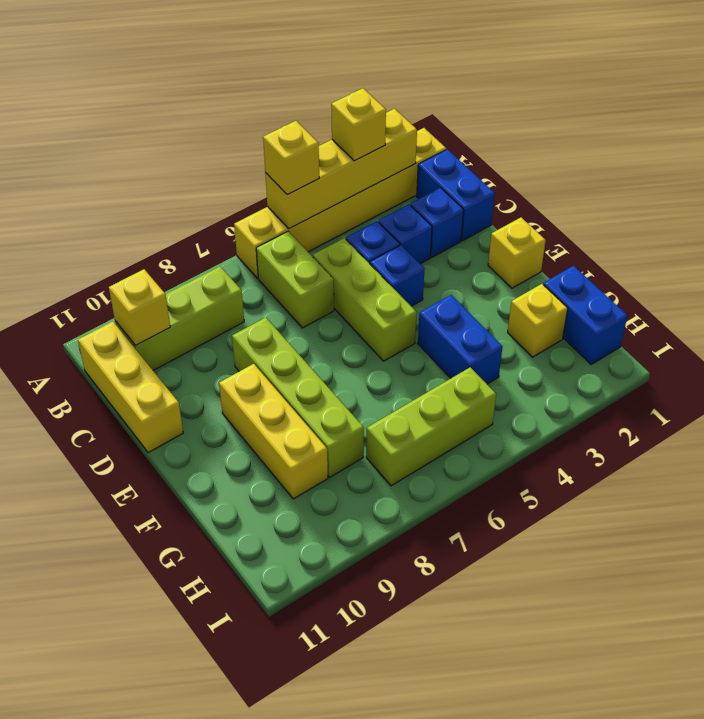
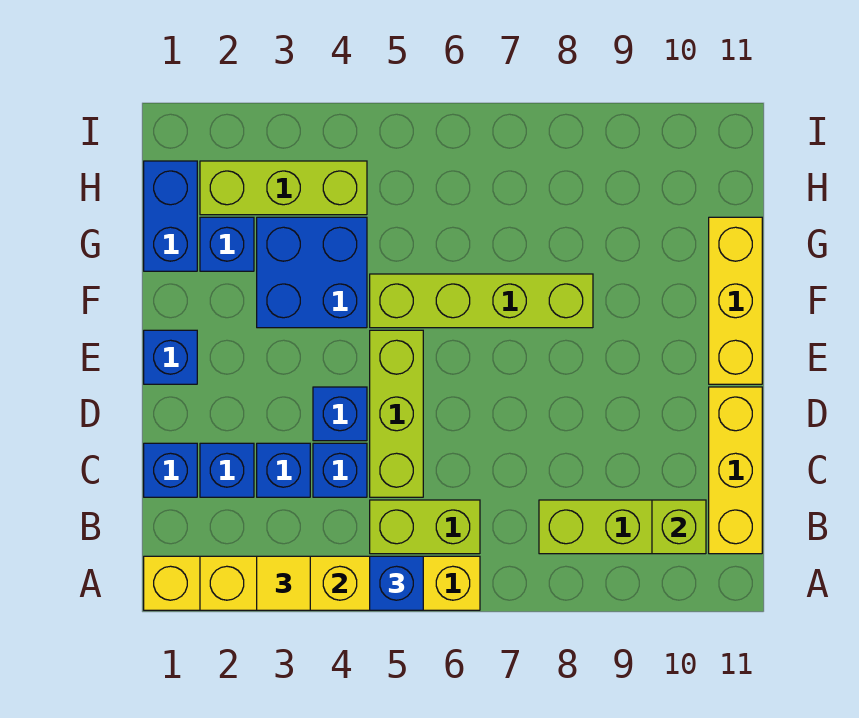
yellow 1x1 brick [331,88,386,161] -> yellow 1x1 tile [257,556,310,610]
yellow 1x1 brick [263,121,319,195] -> blue 1x1 brick [370,556,423,610]
blue 1x2 brick [417,149,495,241] -> blue 1x1 brick [144,443,197,497]
lime 1x2 brick [256,231,334,328] -> lime 1x2 brick turned to [370,500,480,554]
yellow 1x1 brick [109,269,170,346] -> lime 1x1 brick [652,500,706,554]
lime 1x4 brick [232,317,364,477] -> lime 1x4 brick turned to [370,274,593,328]
yellow 1x1 brick [488,217,546,288] -> blue 1x1 brick [144,330,197,384]
yellow 1x3 brick [219,364,328,499] -> yellow 1x3 brick moved to [709,217,762,384]
blue 1x2 brick [418,295,503,384] -> blue 2x2 brick [257,217,367,328]
yellow 1x1 brick [508,284,568,357] -> blue 1x1 brick [200,217,254,271]
lime 1x3 brick [366,367,496,486] -> lime 1x3 brick moved to [200,161,367,215]

